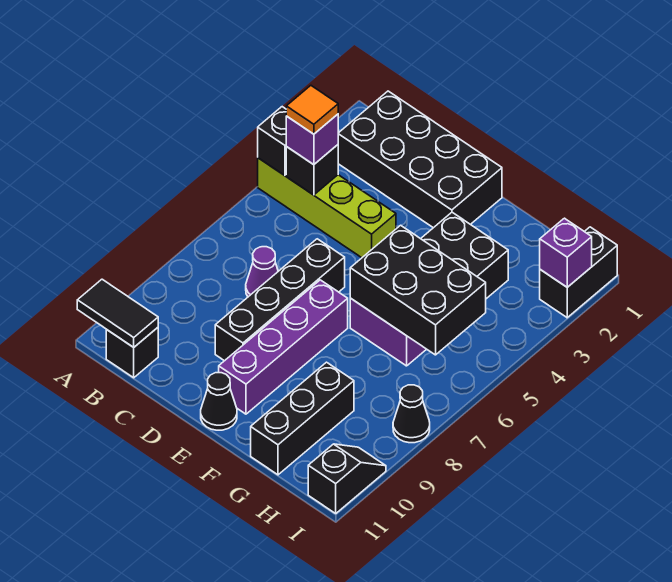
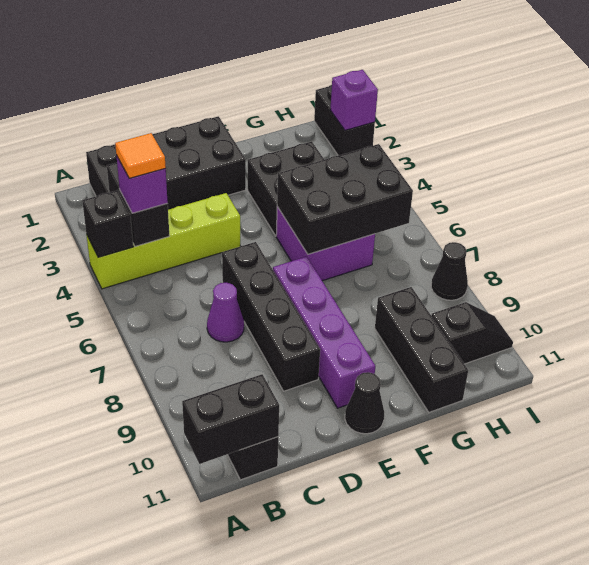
black 1x2 tile [77,279,158,347] -> black 1x2 brick [182,374,279,464]
black 1x1 brick [286,145,338,195] -> black 1x2 brick [107,163,169,247]
black 1x2 slope [308,444,386,513] -> black 1x2 slope turned to [431,302,513,364]

